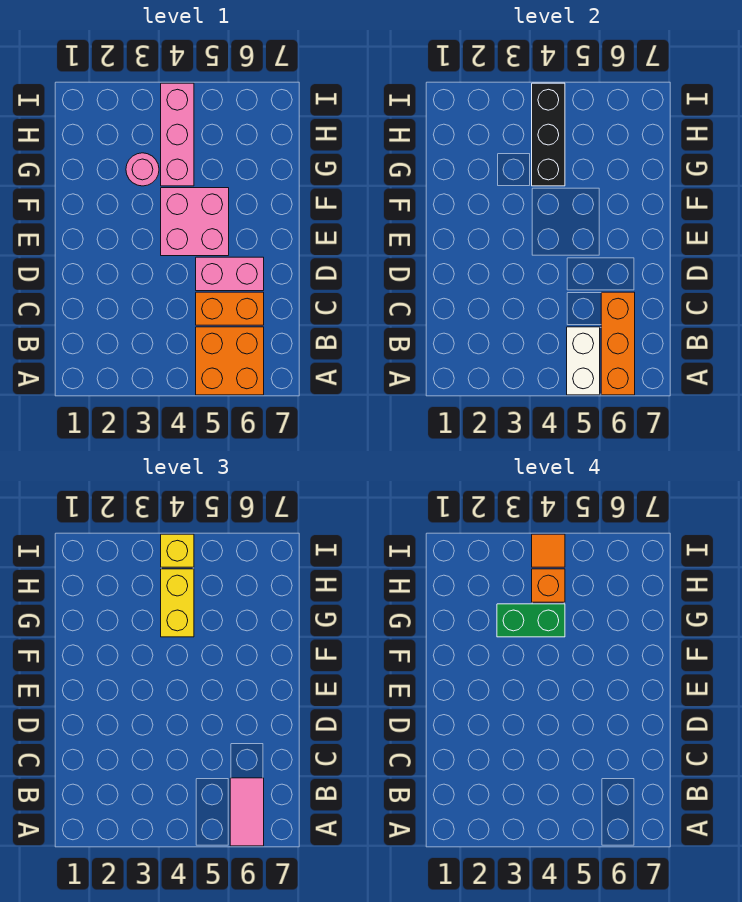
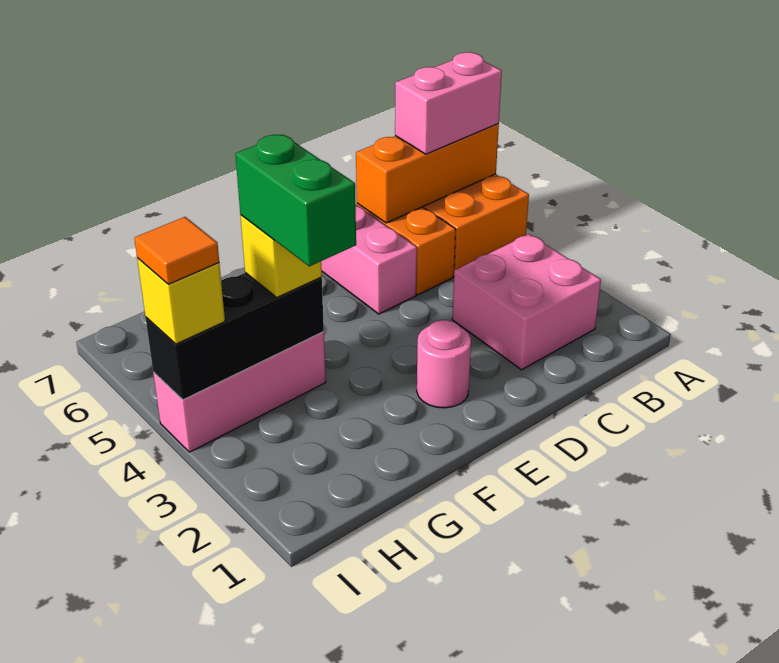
white 1x2 brick [567,327,600,395] -> none
pink 1x2 tile [230,778,264,846] -> pink 1x2 brick [395,52,502,154]
pink 2x2 brick [161,188,229,256] -> pink 2x2 brick moved to [452,234,601,370]
pink 1x1 round brick [126,153,159,186] -> pink 1x1 round brick moved to [417,320,471,408]
yellow 1x2 brick [161,569,194,637] -> yellow 1x1 brick [240,215,322,297]
orange 1x1 brick [532,569,565,602] -> none

